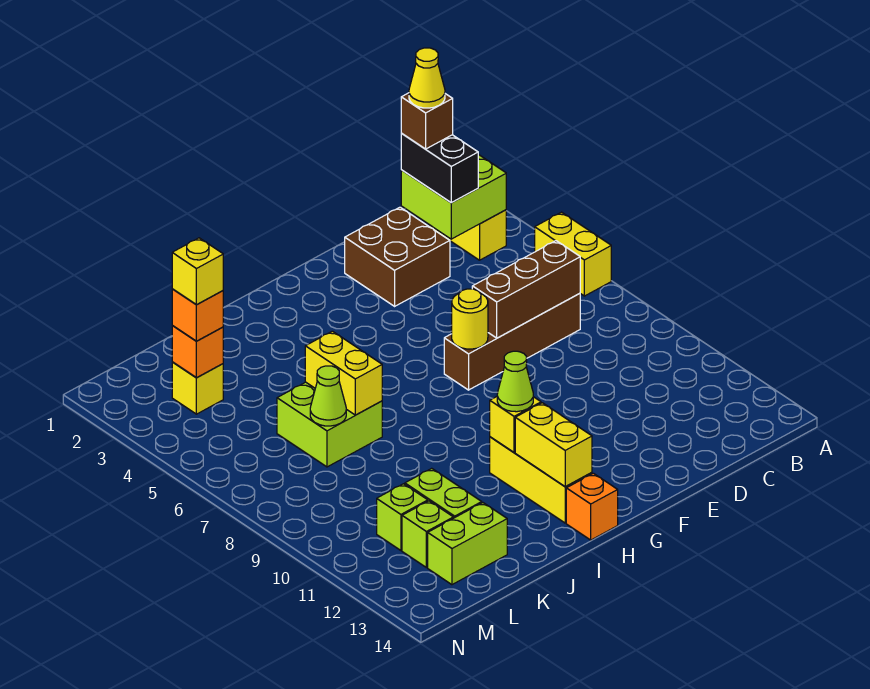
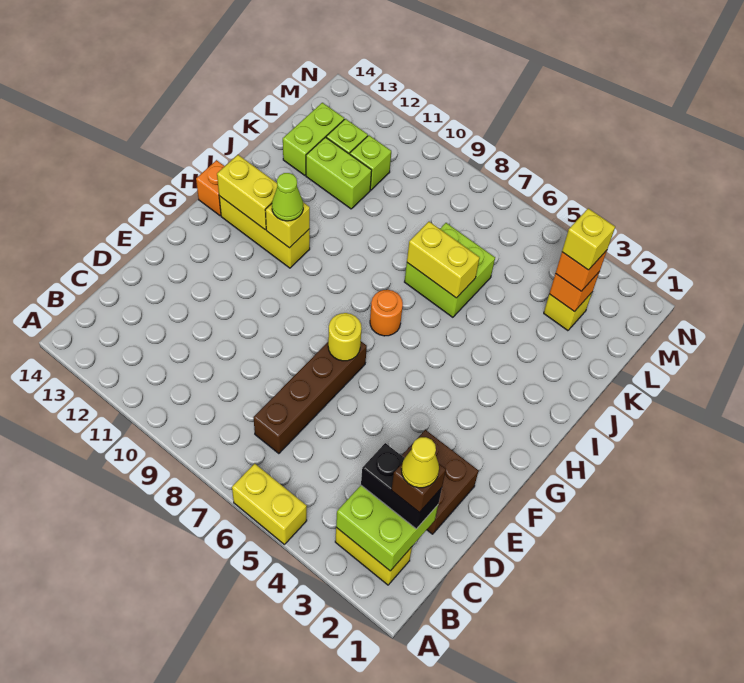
brown 1x3 brick [472,241,580,338] -> none
none -> orange 1x1 round brick [370,290,403,336]
lime 1x1 cone [310,366,346,426] -> none

